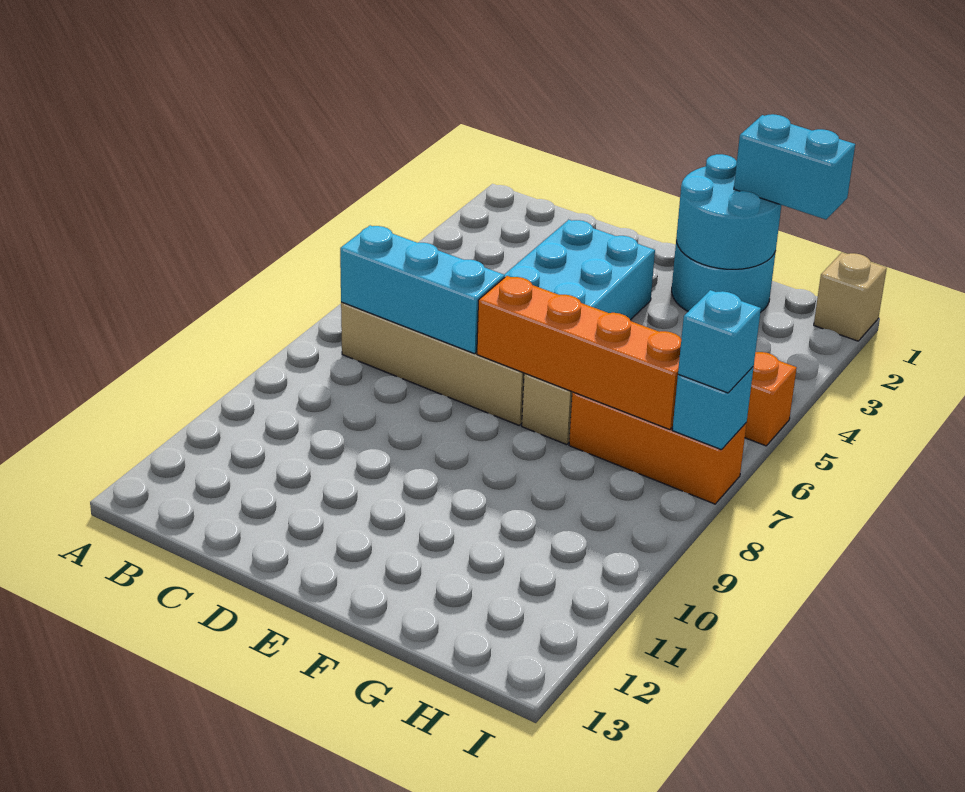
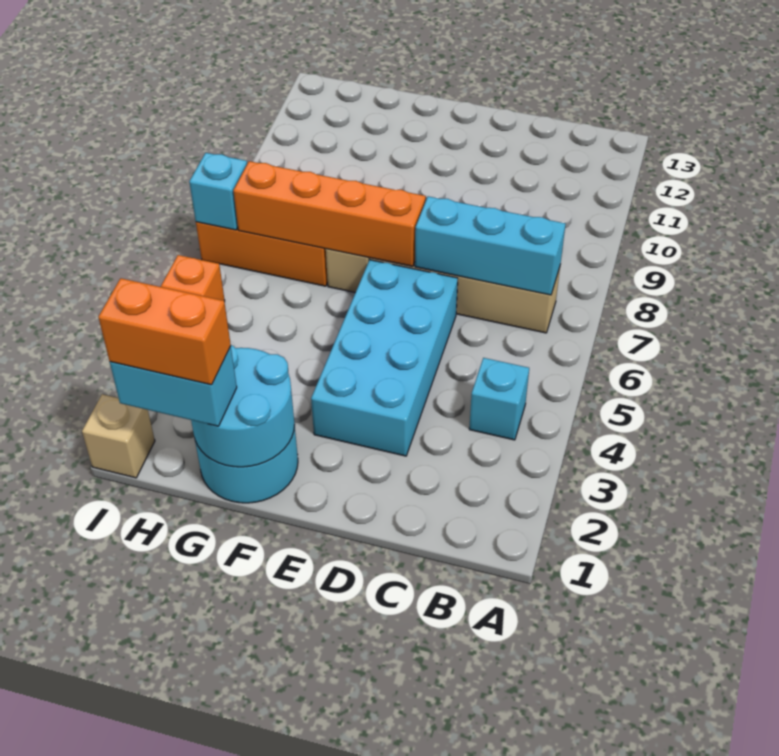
none -> orange 1x2 brick [98,278,231,385]
cyan 1x1 brick [678,290,761,393] -> cyan 1x1 brick moved to [469,358,529,440]

